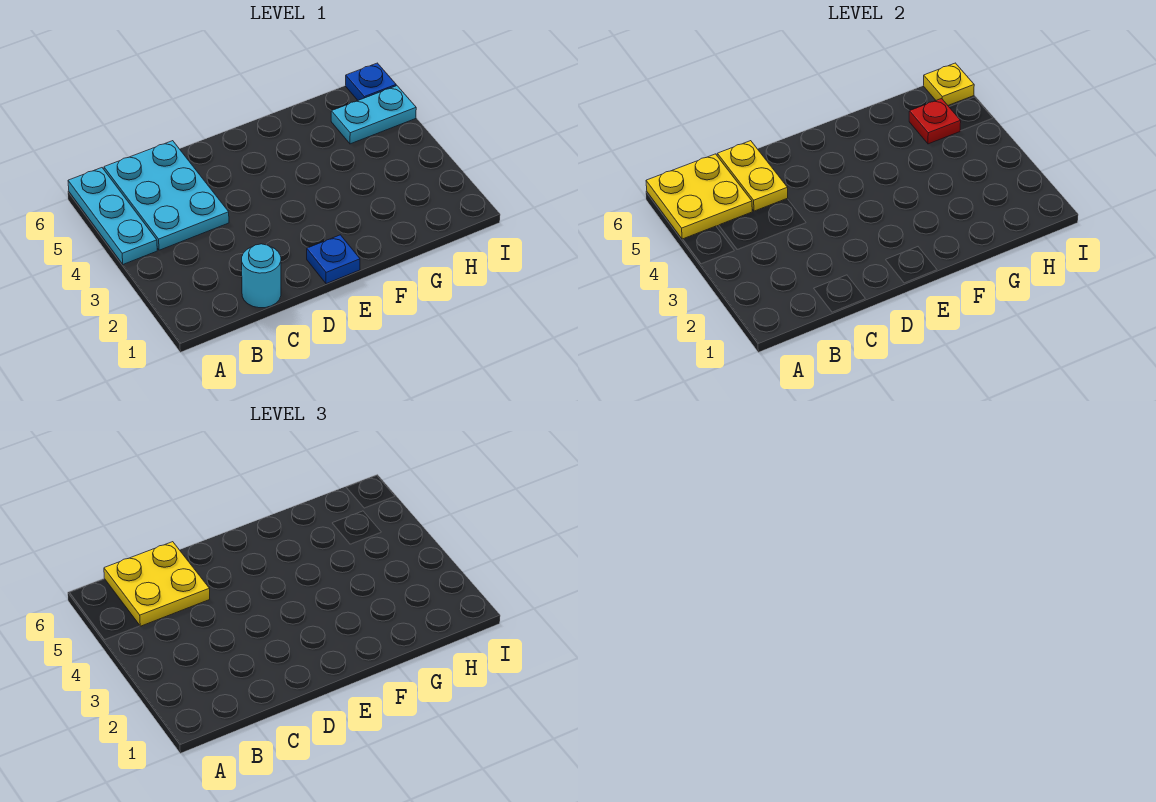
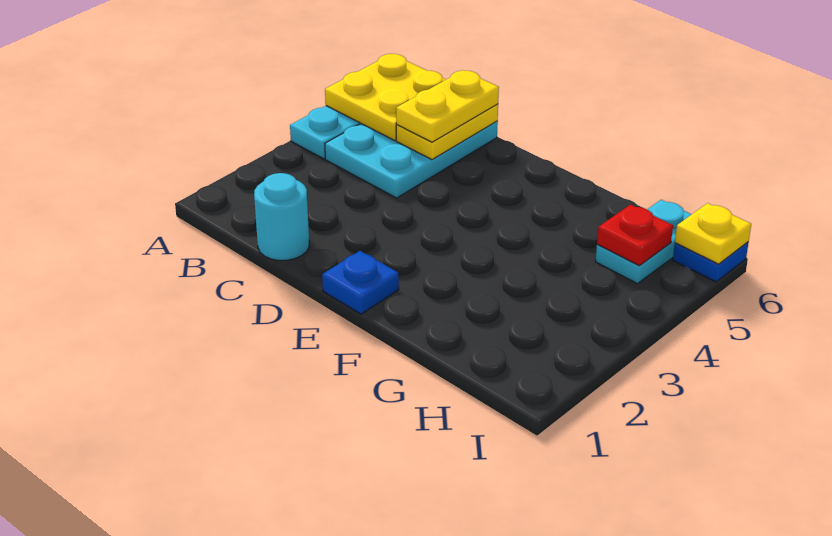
yellow 2x2 plate [104,542,210,626] -> yellow 1x2 plate [396,71,499,142]
cyan 1x2 plate [331,86,416,144] -> cyan 1x2 plate turned to [595,200,692,284]

